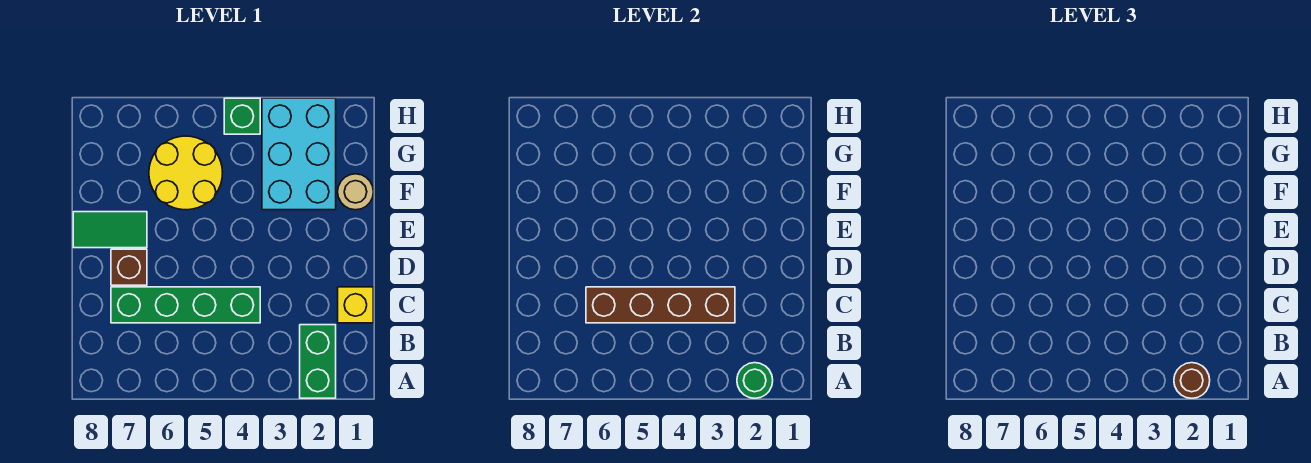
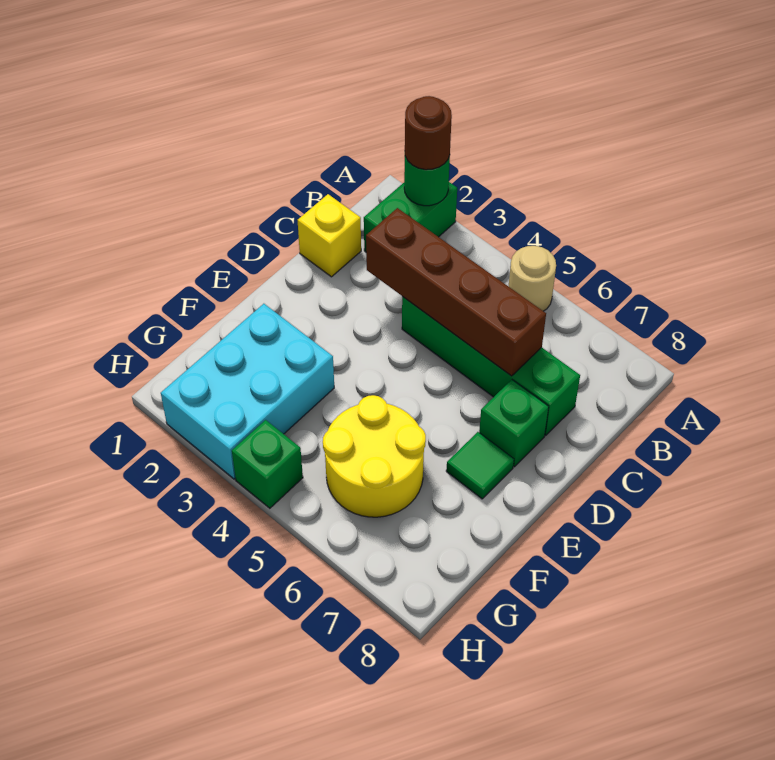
brown 1x1 brick [111,249,147,285] -> green 1x1 brick [479,380,549,467]
green 1x2 tile [73,212,147,248] -> green 1x1 tile [446,432,514,499]
tan 1x1 round brick [338,174,373,210] -> tan 1x1 round brick moved to [509,246,556,311]

